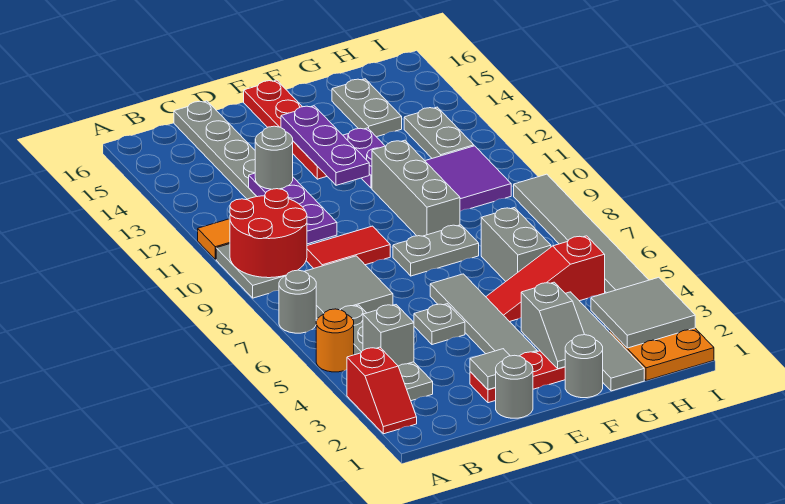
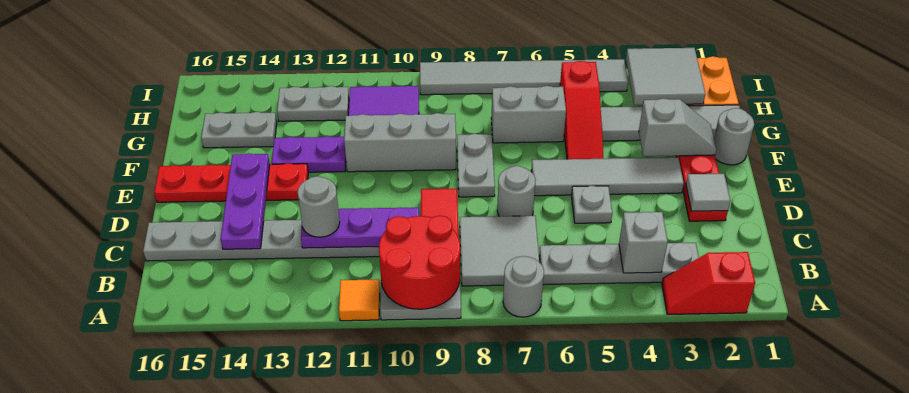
red 1x2 slope [347,347,417,434] -> red 1x2 slope turned to [662,252,755,314]
orange 1x1 round brick [316,309,354,372] -> none
grey 1x1 round brick [495,355,533,418] -> grey 1x1 round brick moved to [497,166,535,216]
purple 1x3 plate [281,106,369,185] -> purple 1x3 plate turned to [221,153,270,249]

